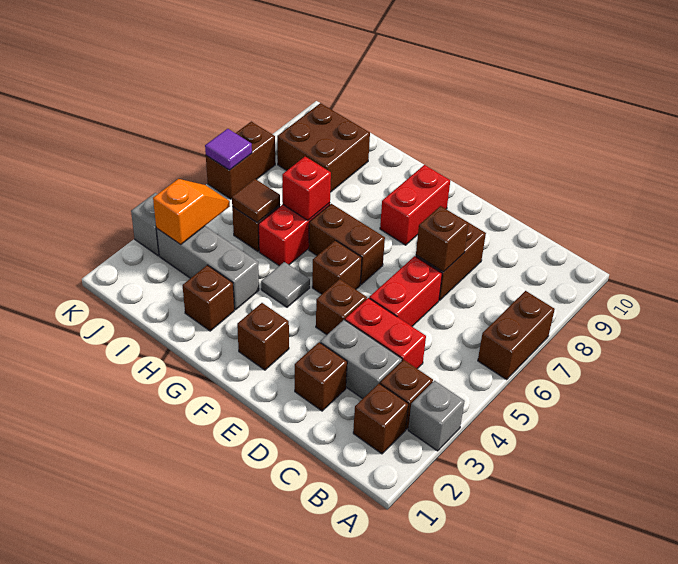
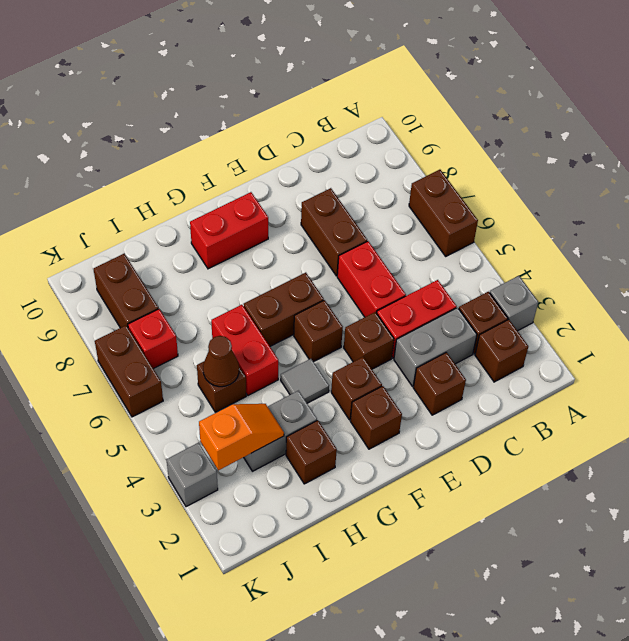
brown 1x1 brick [416,206,469,272] -> brown 1x1 brick moved to [331,357,382,420]
red 1x2 brick [380,165,450,245] -> red 1x2 brick turned to [190,192,268,269]
grey 1x3 brick [156,226,259,310] -> grey 1x2 brick [244,391,317,471]
red 1x1 brick [282,157,331,220] -> red 1x1 brick moved to [128,309,178,369]
brown 1x1 tile [232,179,280,223] -> brown 1x1 cone [203,336,239,387]
brown 2x2 brick [277,103,370,192] -> brown 1x2 brick [93,254,158,328]
orange 1x2 slope [153,179,230,244] -> orange 1x2 slope turned to [199,404,284,470]
purple 1x1 tile [205,129,252,170] -> none

